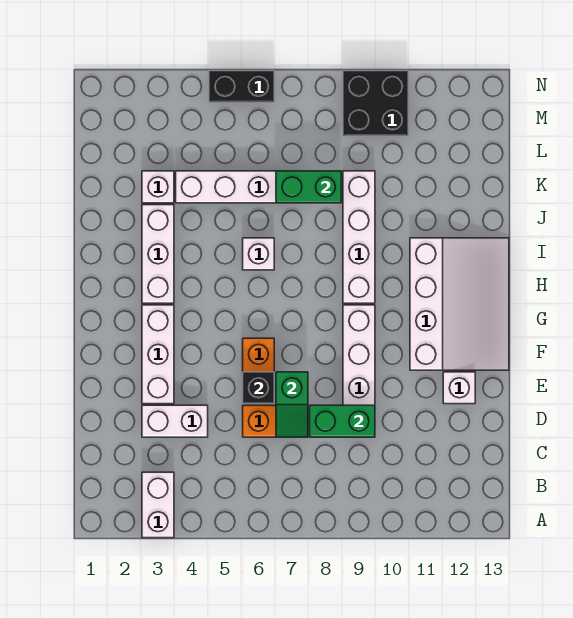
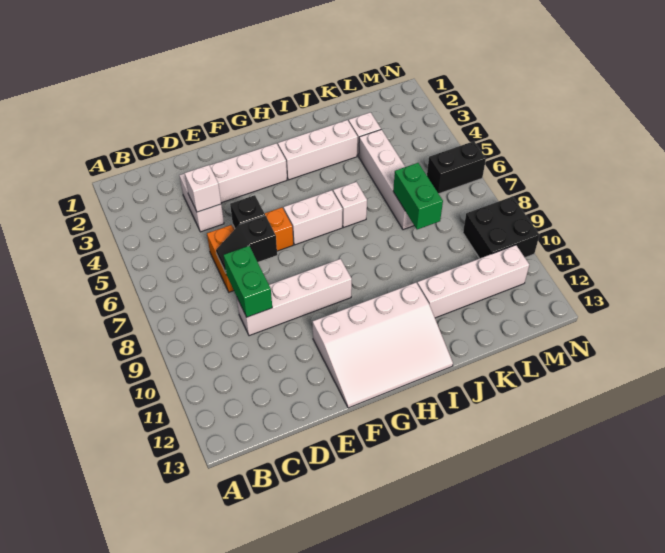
white 1x2 brick [142,472,174,538] -> white 1x2 brick moved to [284,190,343,245]
green 1x2 slope [276,372,308,437] -> black 1x2 slope [216,216,277,273]
white 1x1 brick [443,372,475,404] -> white 1x1 brick moved to [185,165,221,212]
white 1x4 brick [343,171,375,303] -> white 1x4 brick moved to [417,245,529,318]
black 1x2 brick [209,71,274,102] -> black 1x2 brick turned to [427,141,486,194]

